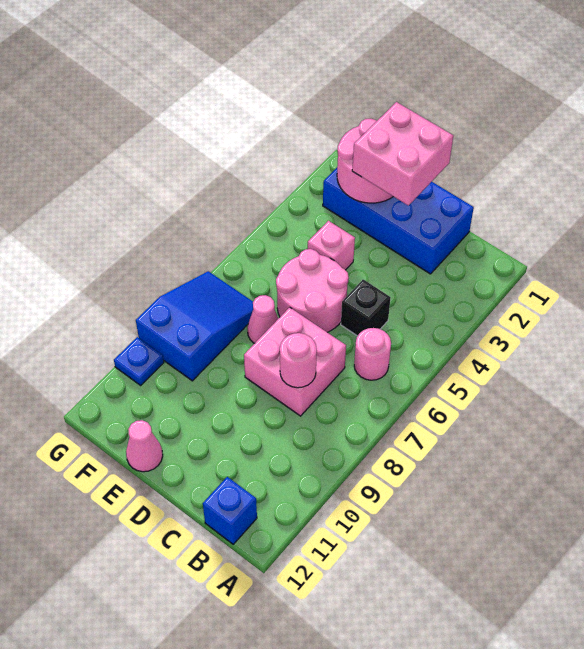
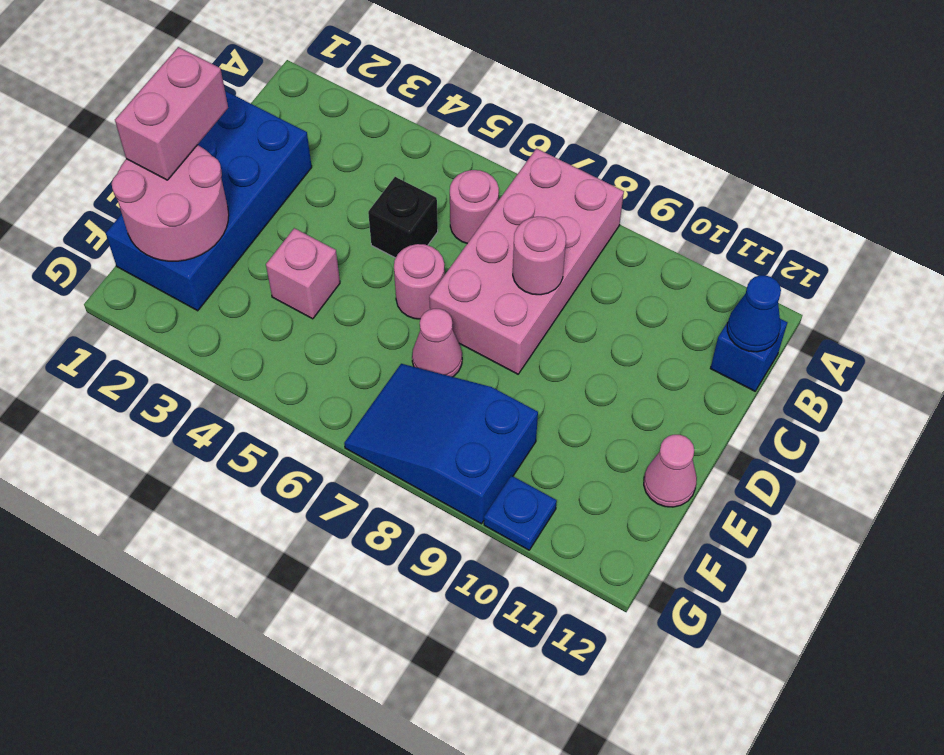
none -> blue 1x1 cone [727,275,781,352]
pink 2x2 brick [244,307,346,416] -> pink 2x4 brick [429,148,624,374]
pink 2x2 brick [352,102,453,206] -> pink 1x2 brick [115,47,228,180]
pink 2x2 round brick [276,249,349,332] -> pink 1x1 round brick [394,244,445,319]

